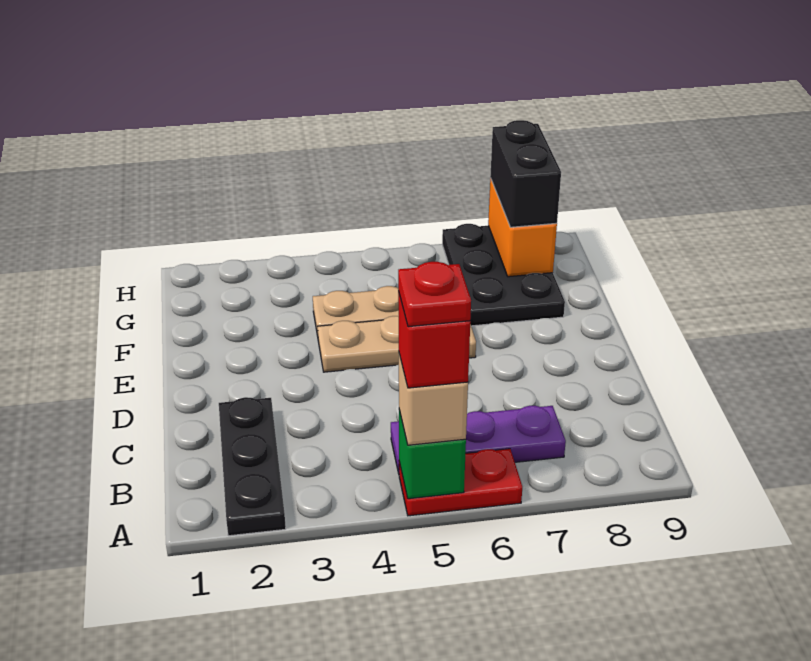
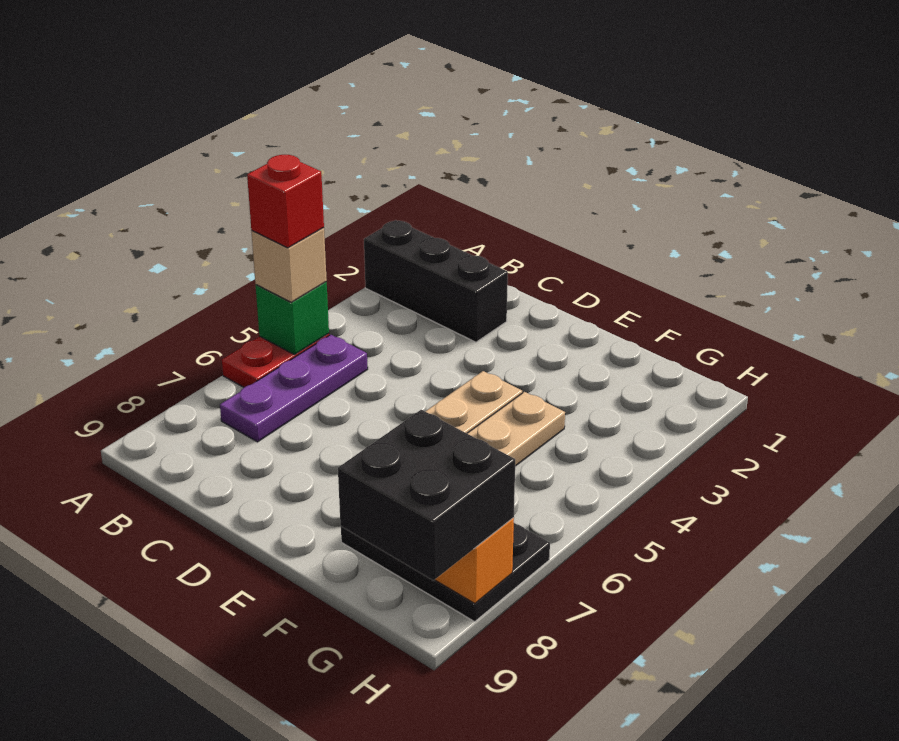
black 1x3 plate [219,397,286,536] -> black 1x3 brick [364,220,508,342]
red 1x1 plate [398,262,471,327] -> none
black 1x2 brick [490,120,561,227] -> black 2x2 brick [338,410,515,580]

